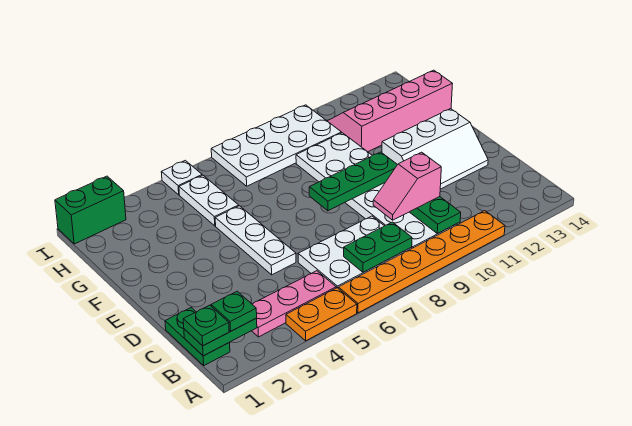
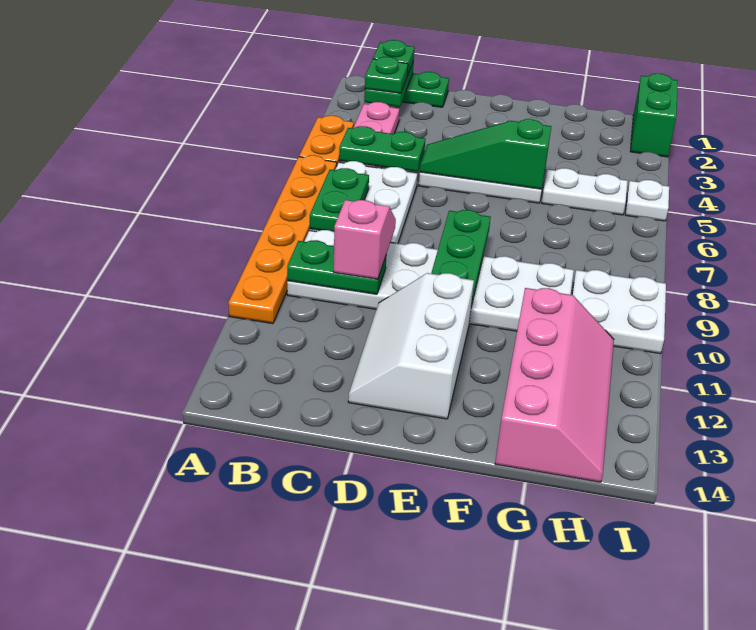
none -> green 1x2 plate [339,126,425,172]
none -> green 1x3 slope [420,119,551,189]
white 2x4 plate [211,105,342,186] -> white 2x2 plate [572,270,666,354]

